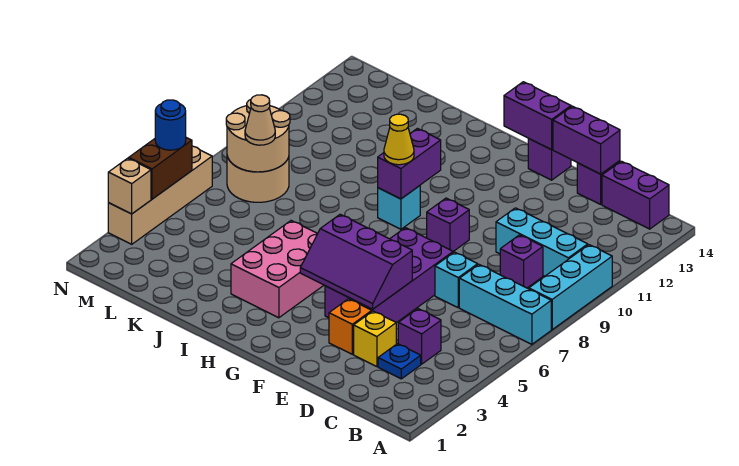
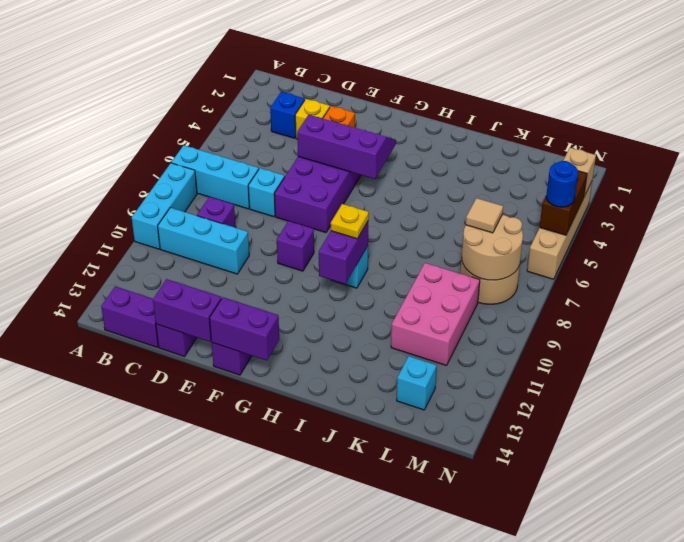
blue 1x1 plate [378,344,421,379] -> blue 1x1 brick [270,92,305,138]
purple 1x1 brick [398,309,441,364] -> none
pink 2x3 brick [231,221,324,318] -> pink 2x3 brick moved to [391,263,480,366]
yellow 1x1 cone [384,114,414,165] -> yellow 1x1 plate [331,204,369,239]
tan 1x1 cone [245,95,275,145] -> tan 1x1 tile [466,198,503,233]
none -> cyan 1x1 brick [397,356,437,410]

